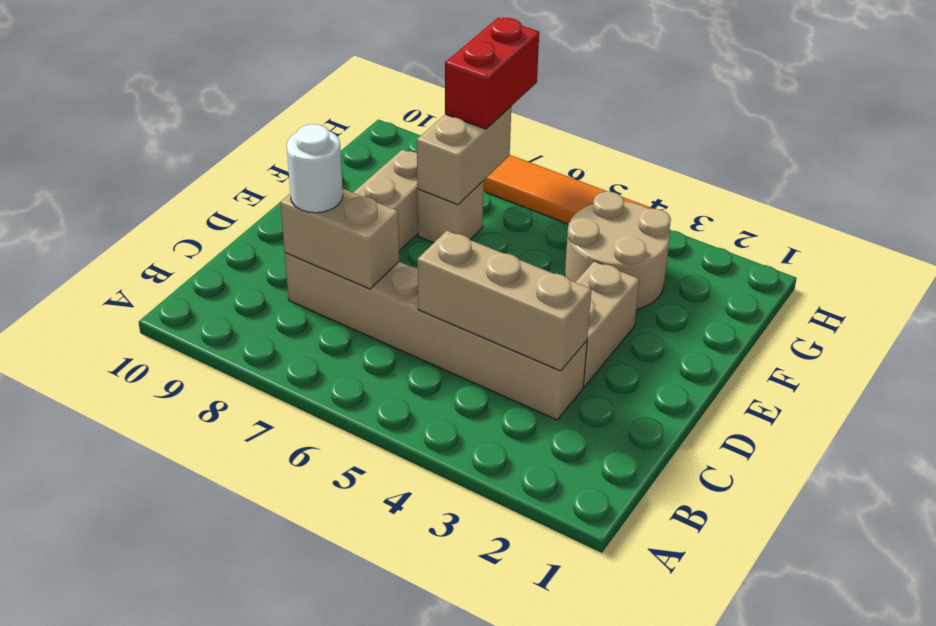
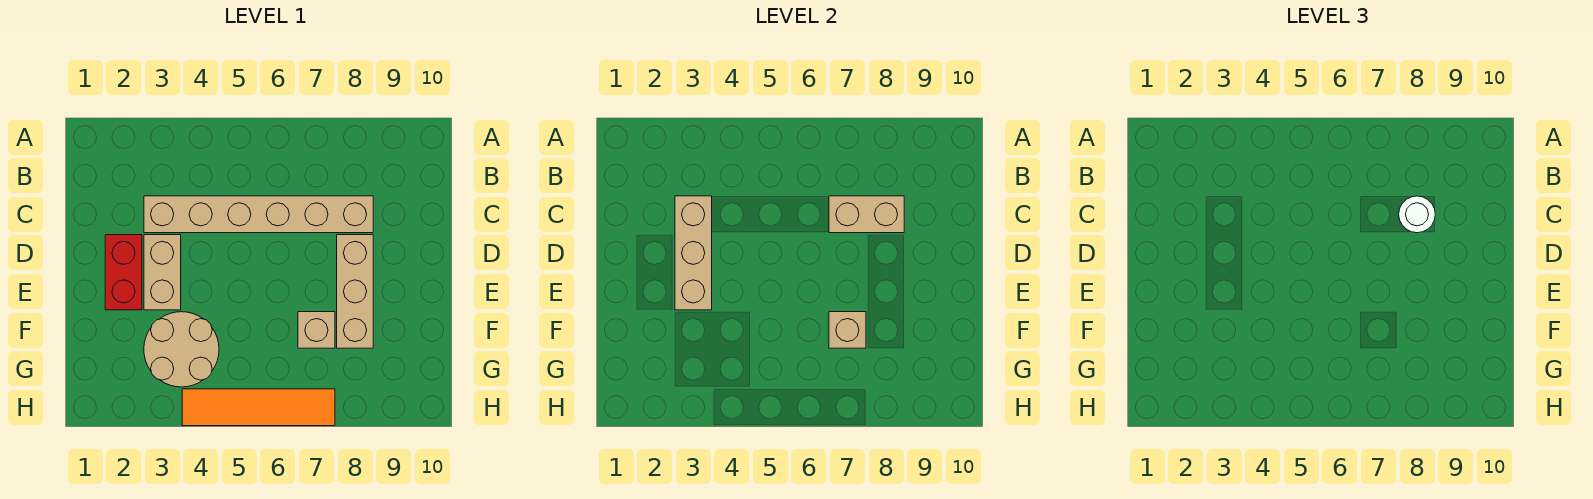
tan 1x3 brick [417,231,592,371] -> tan 1x3 brick turned to [675,196,712,310]
tan 1x2 brick [417,107,511,205] -> tan 1x1 brick [829,312,866,348]
red 1x2 brick [445,18,539,129] -> red 1x2 brick moved to [105,235,142,310]

